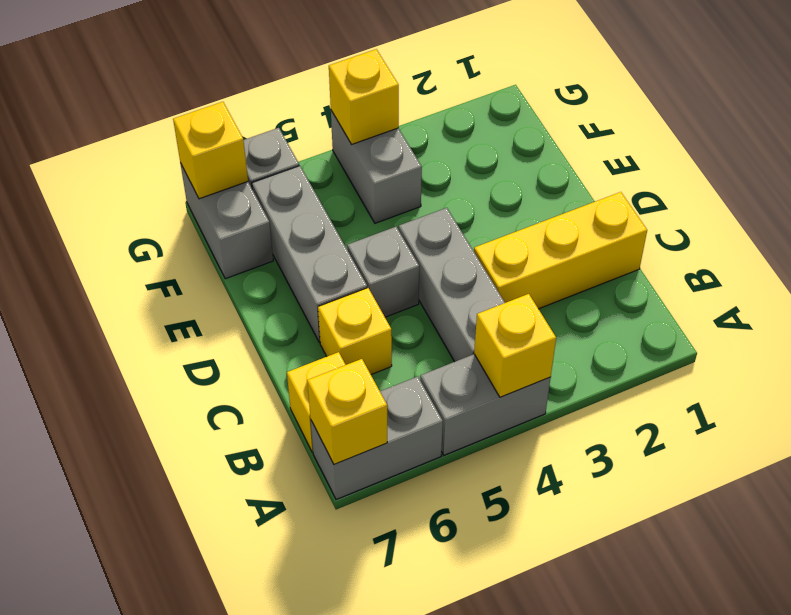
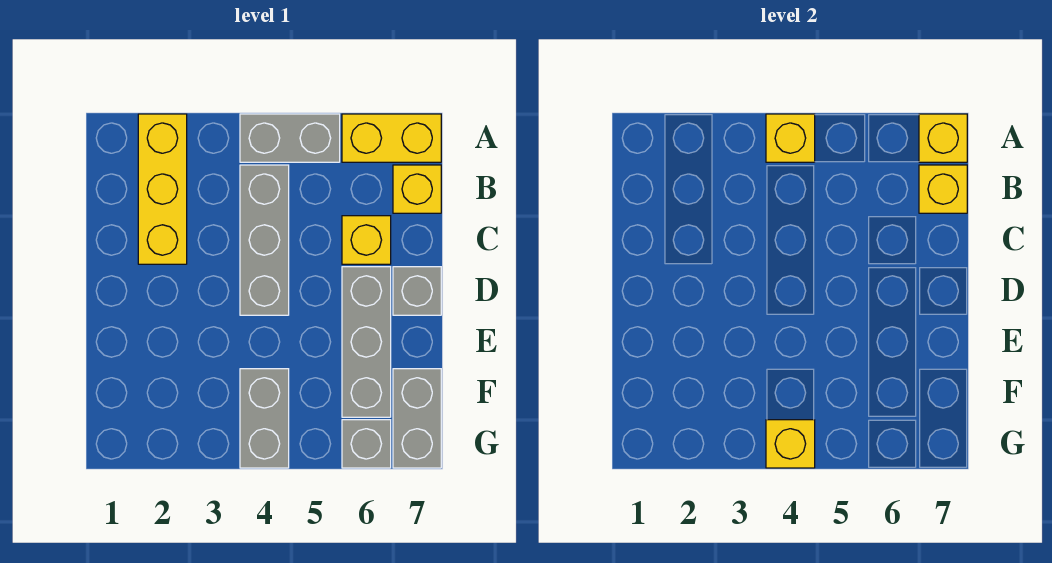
grey 1x2 brick [311,376,443,500] -> yellow 1x2 brick [342,114,441,162]
yellow 1x3 brick [474,192,647,309] -> yellow 1x3 brick turned to [138,114,187,264]
grey 1x1 brick [347,227,419,317] -> grey 1x1 brick moved to [393,267,441,315]
yellow 1x1 brick [173,102,248,199] -> yellow 1x1 brick moved to [919,165,967,213]

